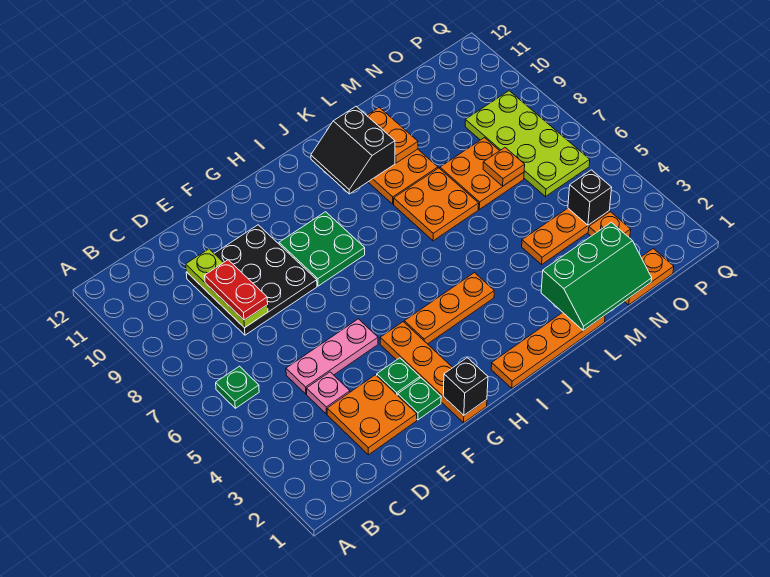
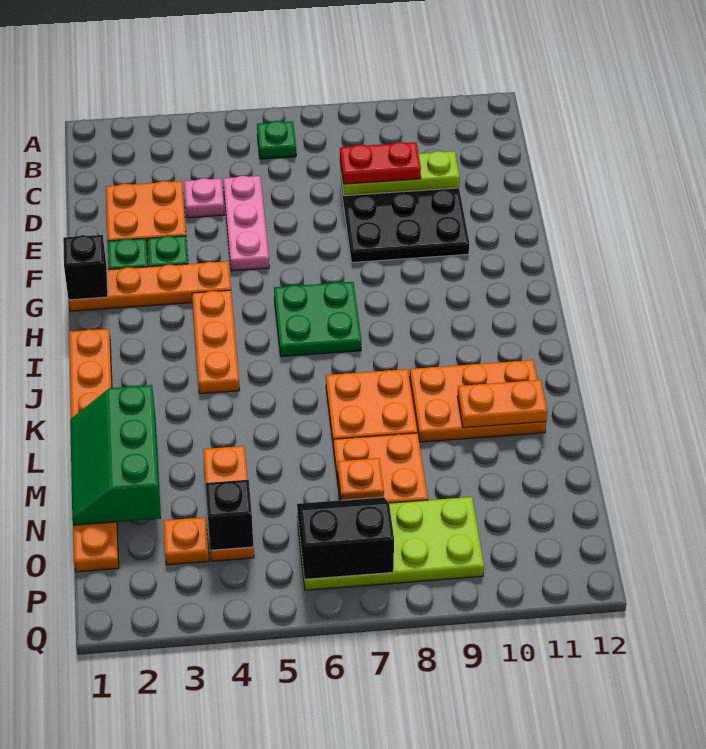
green 2x2 plate [279,212,365,286] -> green 2x2 plate moved to [274,282,362,357]
black 2x2 slope [311,107,395,194] -> black 2x2 slope moved to [297,497,394,579]

